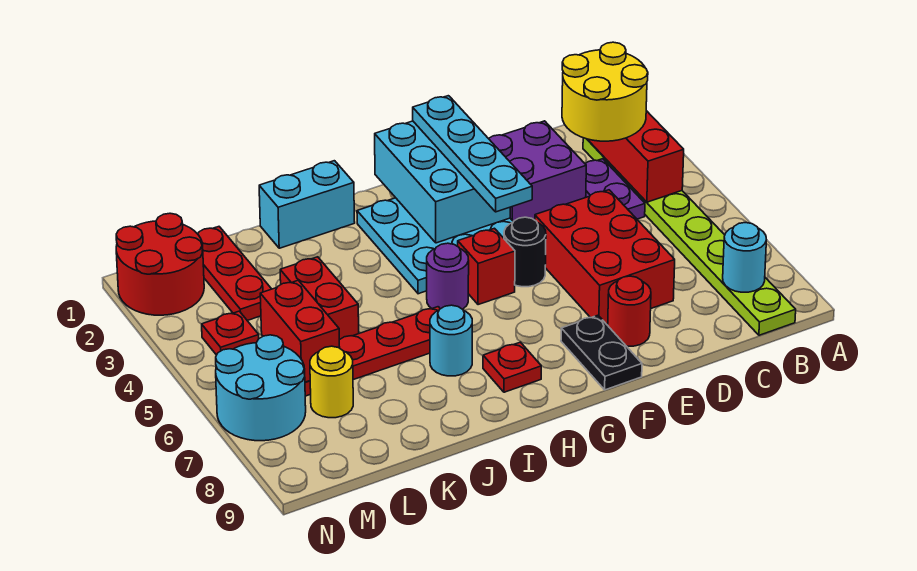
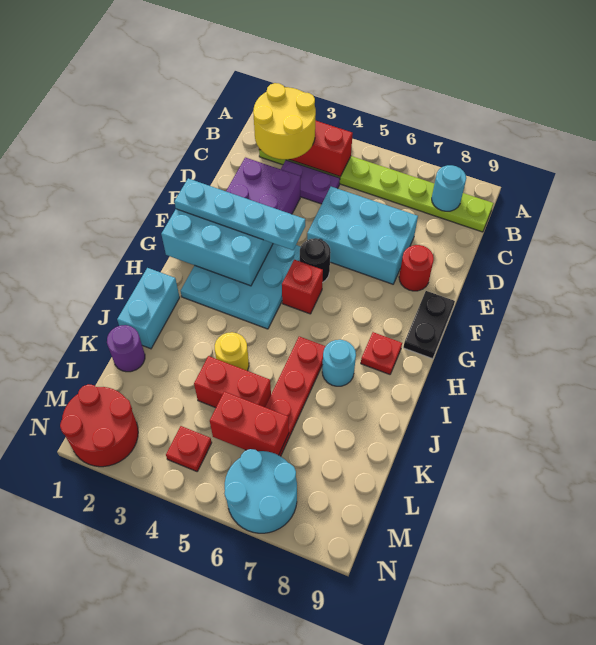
red 2x3 brick [535,190,675,324] -> cyan 2x3 brick [307,187,418,284]
black 1x2 plate [561,315,642,390] -> black 1x2 plate turned to [403,291,455,359]
purple 1x1 round brick [427,243,469,309] -> purple 1x1 round brick moved to [107,325,145,372]
red 1x3 plate [197,227,271,321] -> none
yellow 1x1 round brick [310,346,353,418] -> yellow 1x1 round brick moved to [215,332,249,371]

